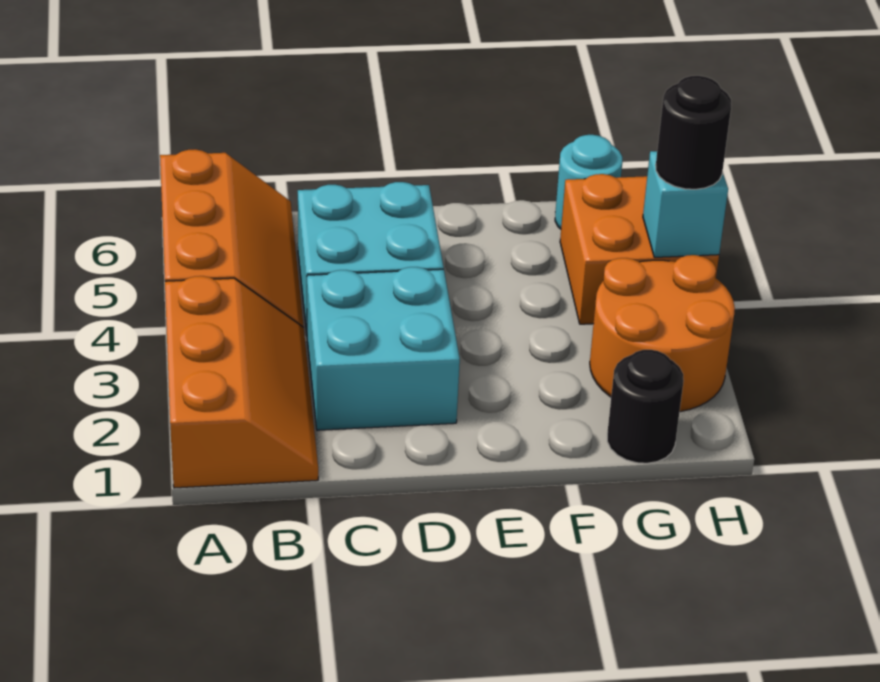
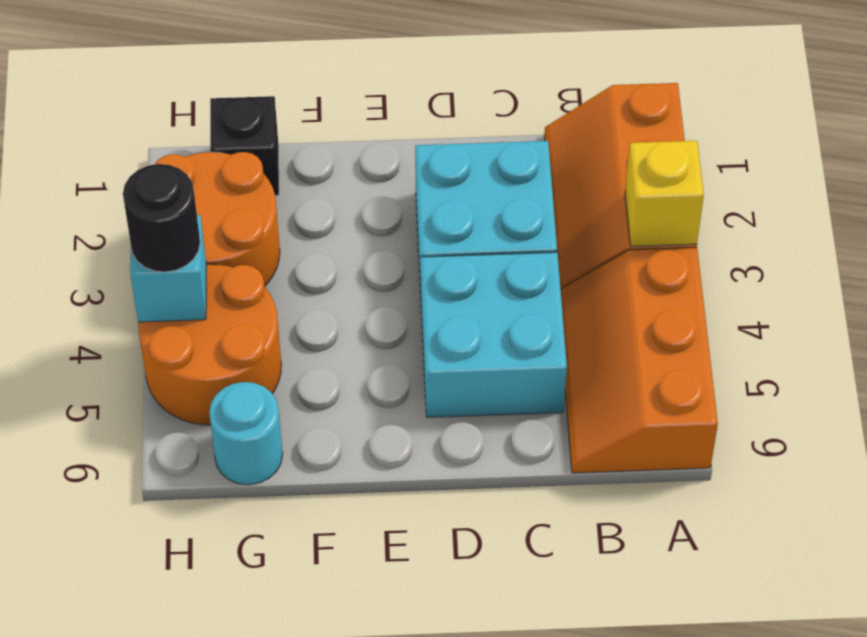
none -> yellow 1x1 brick [625,141,704,247]
black 1x1 round brick [607,350,684,463] -> black 1x1 brick [210,96,279,196]
orange 2x2 brick [560,174,719,324] -> orange 2x2 round brick [138,264,281,425]

